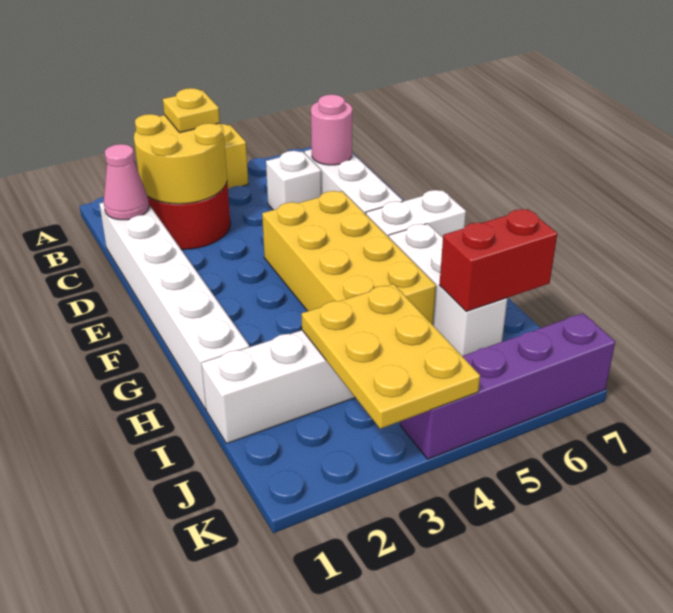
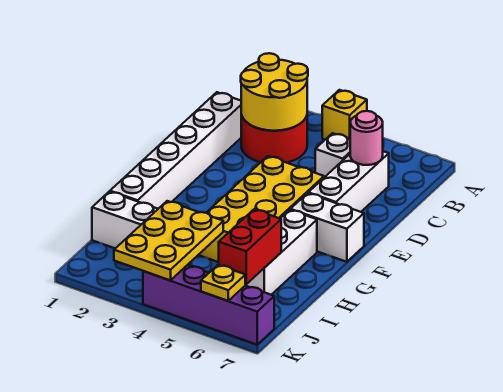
yellow 1x1 plate [163,88,220,133] -> yellow 1x1 plate moved to [201,265,245,301]
pink 1x1 cone [104,144,149,220] -> none
red 1x2 brick [440,209,557,312] -> red 1x2 brick turned to [219,210,281,284]

